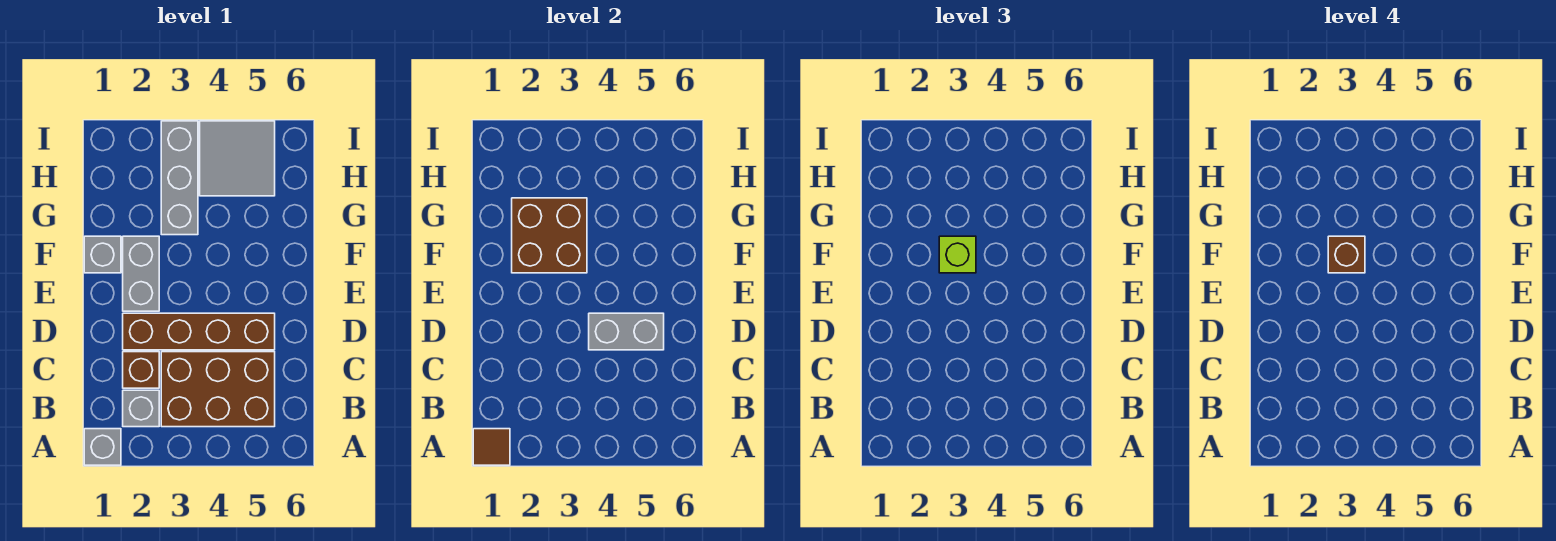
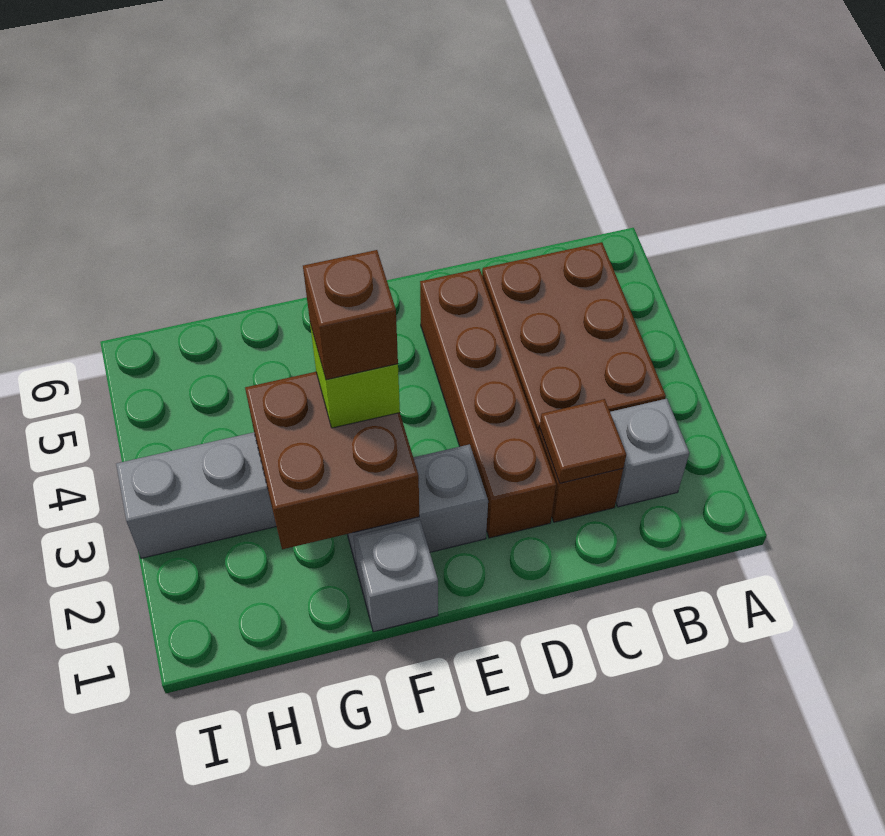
grey 1x1 brick [84,429,121,465] -> none
brown 1x1 tile [473,429,510,465] -> brown 1x1 tile moved to [540,399,626,483]
grey 1x2 brick [589,313,664,350] -> none
grey 2x2 tile [200,121,275,196] -> none

